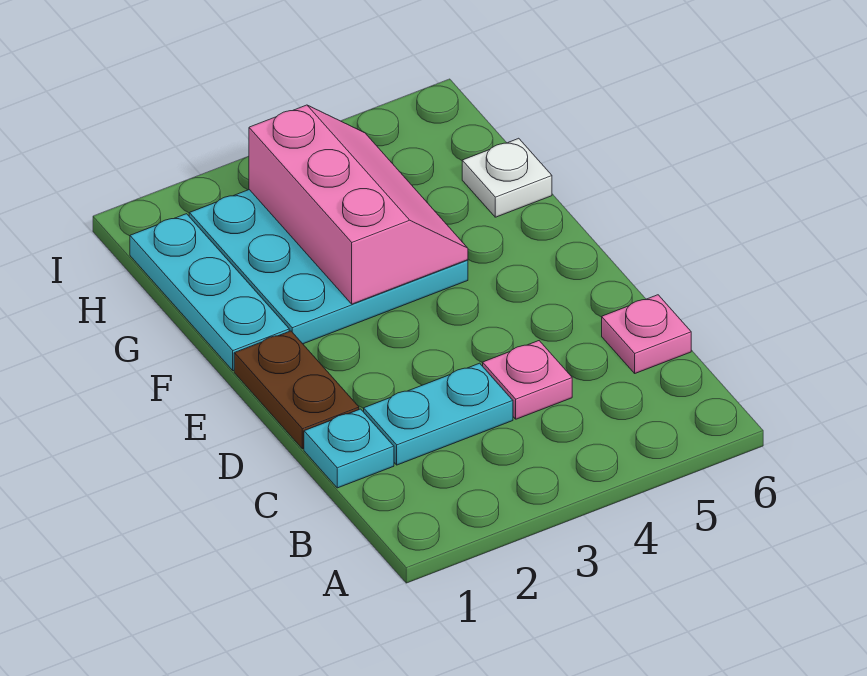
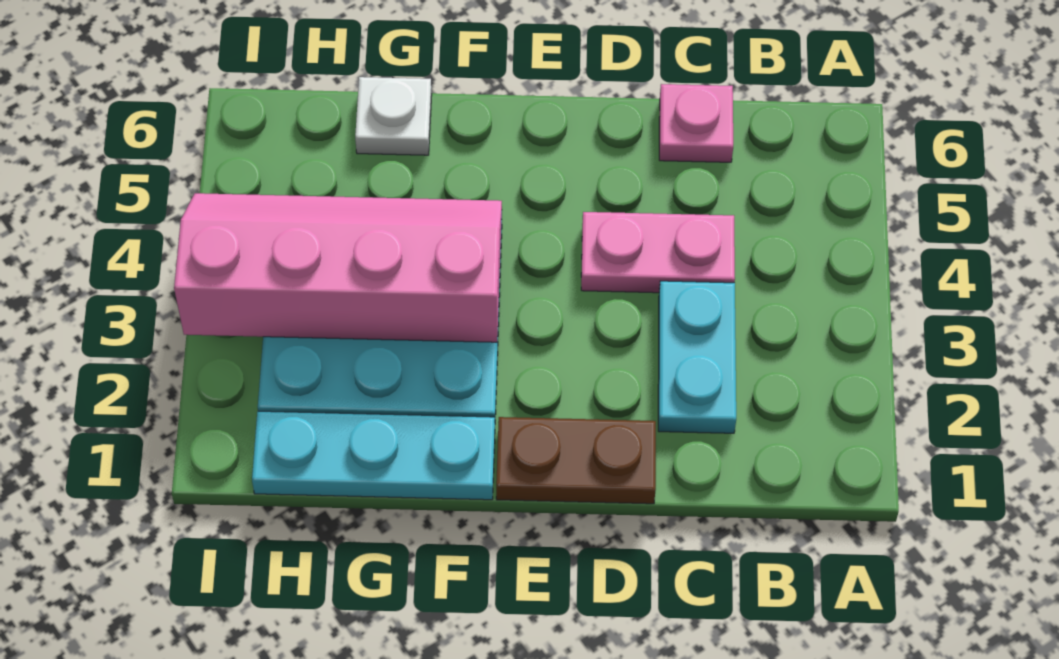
cyan 1x1 plate [304,409,394,488] -> none
pink 1x1 plate [483,341,572,419] -> pink 1x2 plate [581,212,735,293]
pink 2x3 slope [249,105,468,304] -> pink 2x4 slope [174,193,502,342]

